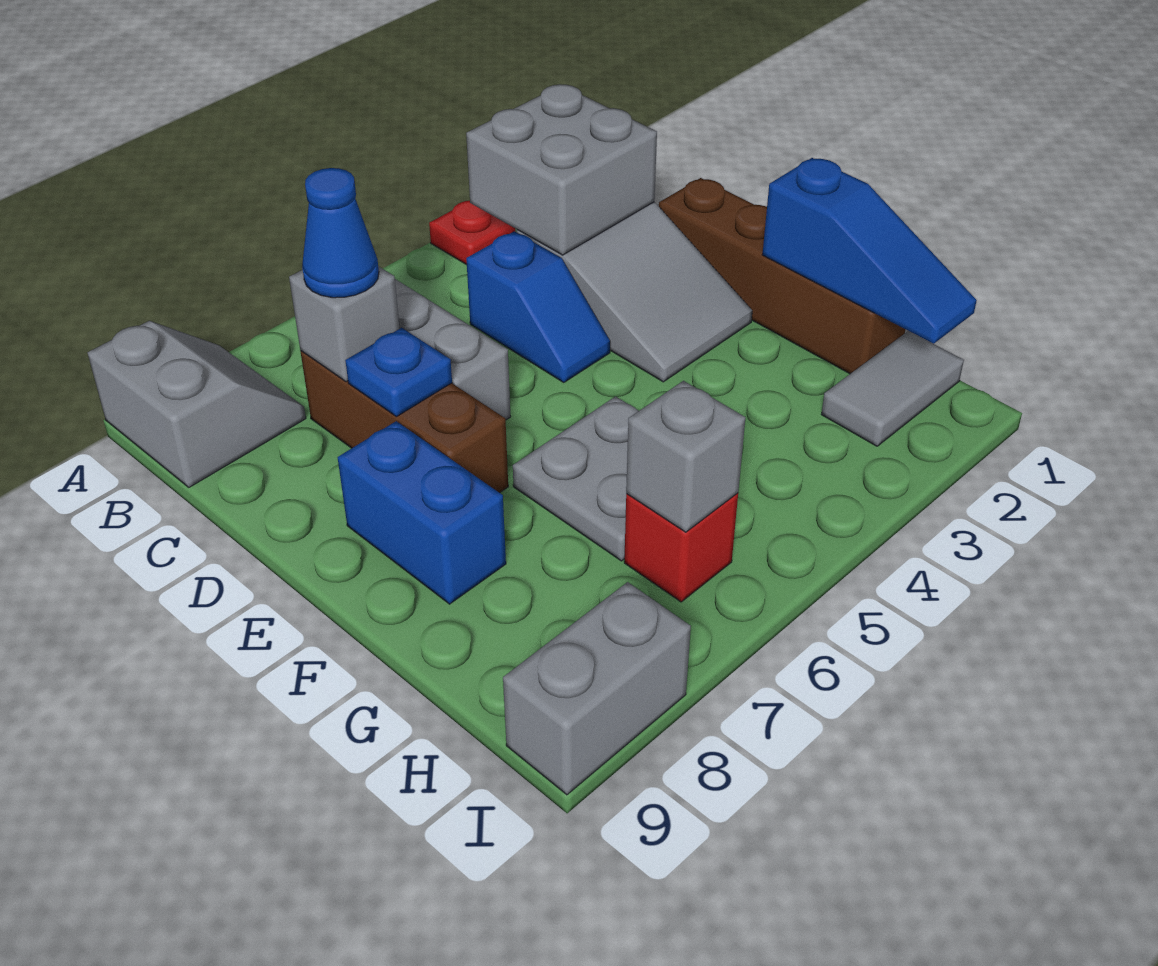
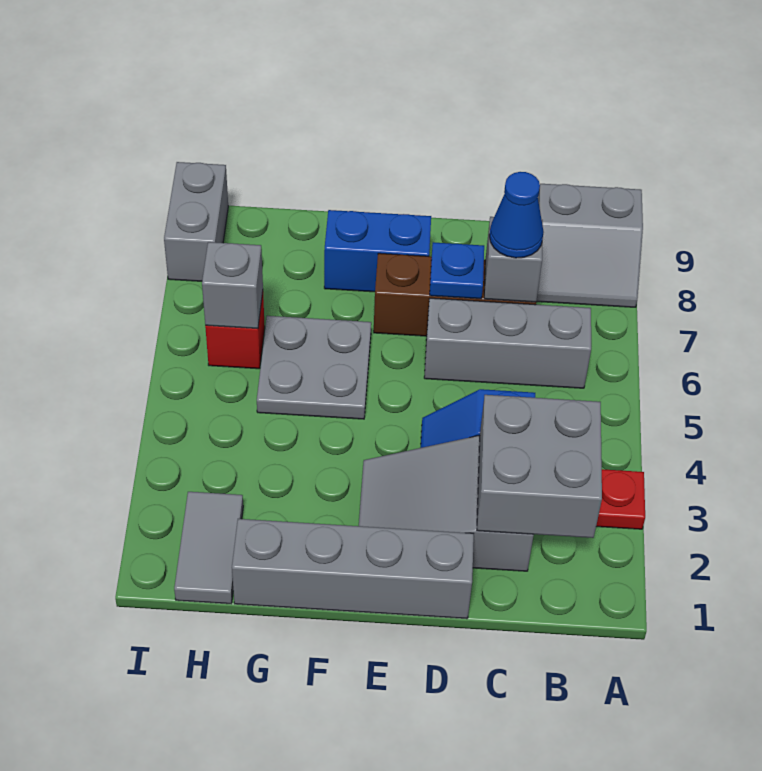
brown 1x4 brick [659,178,905,374] -> grey 1x4 brick [232,519,474,619]
blue 1x3 slope [762,158,977,344] -> none

